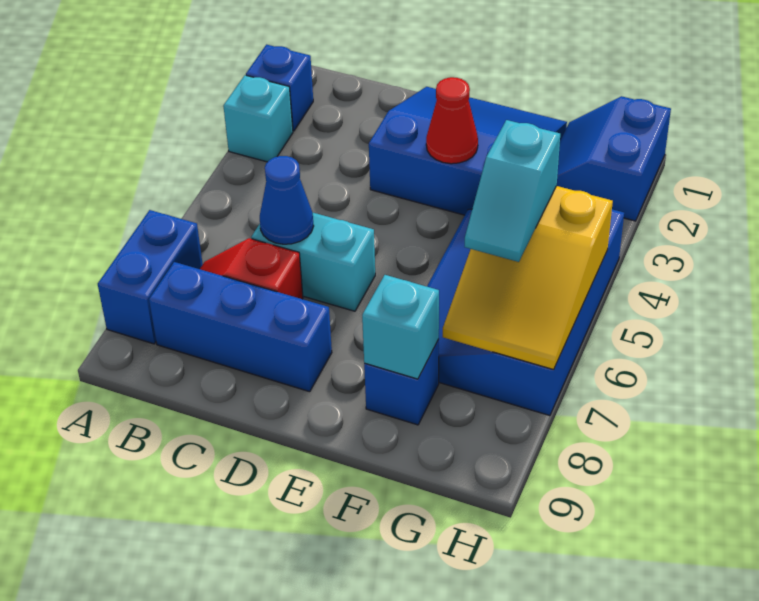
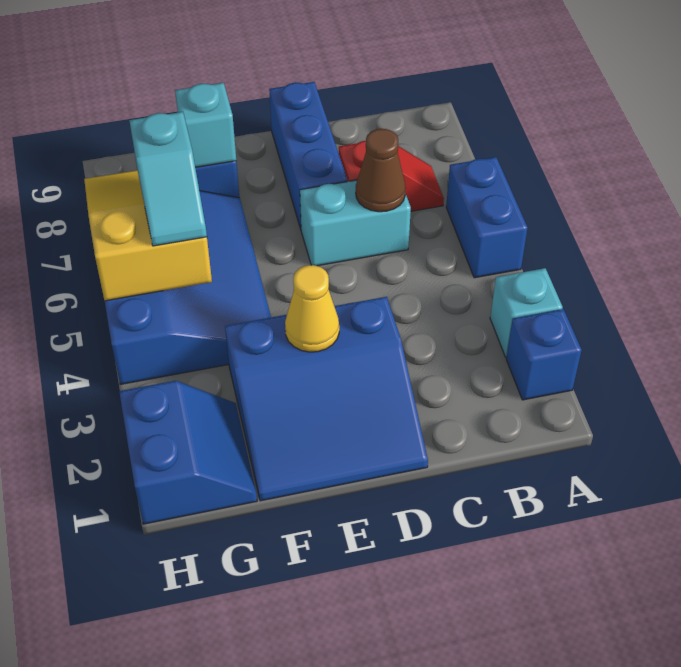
blue 1x2 brick [98,210,203,344] -> blue 1x2 brick moved to [446,157,528,278]
blue 1x3 brick [149,262,332,392] -> blue 1x3 brick turned to [269,82,347,229]
blue 1x1 cone [260,156,314,244] -> brown 1x1 cone [356,129,406,212]
red 1x1 cone [426,77,478,164] -> yellow 1x1 cone [285,265,339,352]
cyan 1x2 slope [465,120,560,262] -> cyan 1x2 slope turned to [129,112,207,246]

